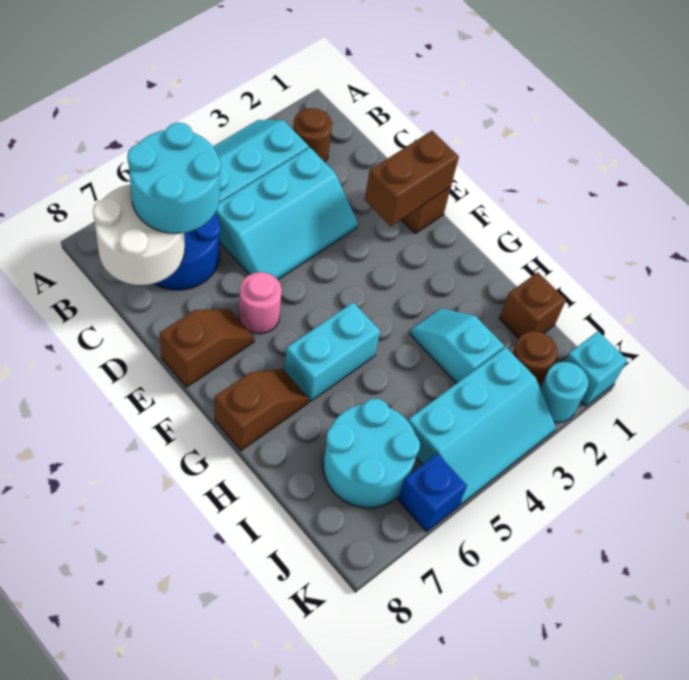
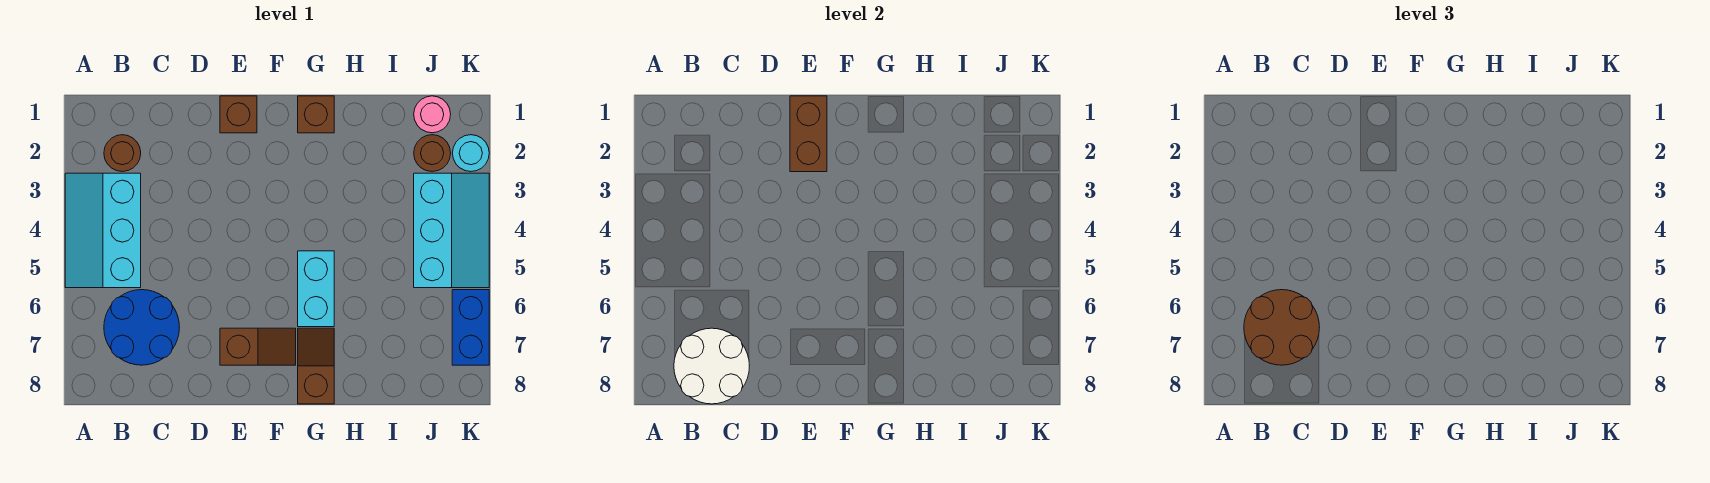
cyan 2x2 round brick [127,123,221,233] -> brown 2x2 round brick [1244,290,1319,365]
cyan 2x3 slope [215,147,358,280] -> none
pink 1x1 round brick [239,272,282,334] -> pink 1x1 round brick moved to [414,96,451,133]
brown 1x2 slope [160,309,255,387] -> brown 1x2 slope turned to [220,328,296,365]
cyan 1x2 slope [410,308,504,383] -> none
brown 1x1 brick [499,272,566,338] -> brown 1x1 brick moved to [298,96,334,133]
cyan 2x2 round brick [323,398,420,508] -> none
cyan 1x1 brick [565,331,627,406] -> none
blue 1x1 brick [398,454,467,532] -> blue 1x2 brick [452,290,489,365]

